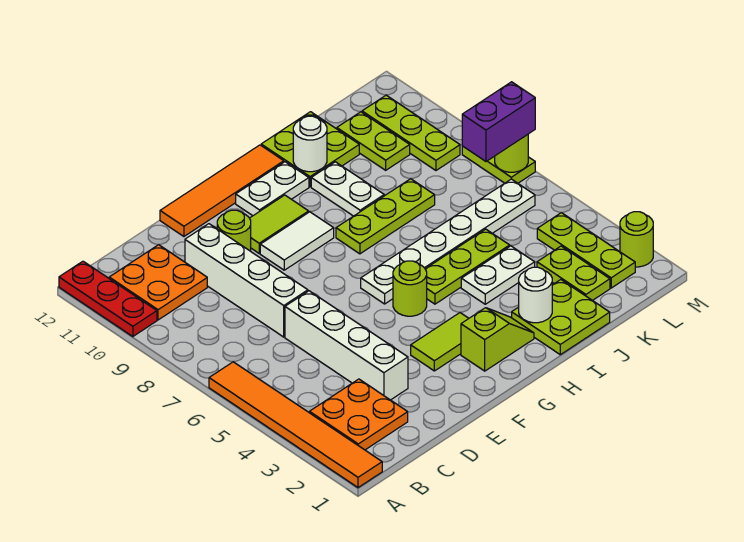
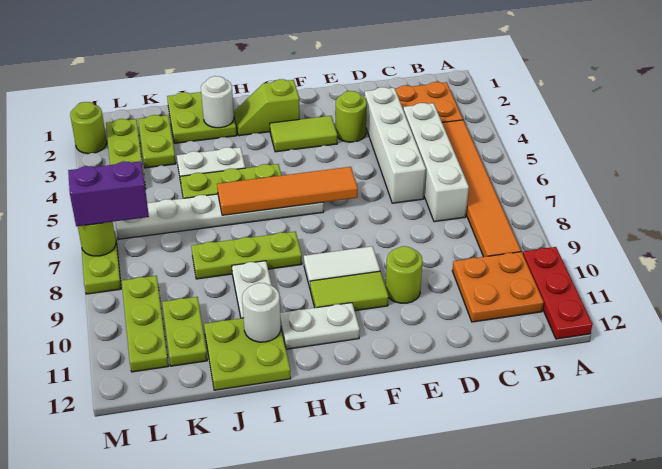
orange 1x6 tile [209,362,382,488] -> orange 1x6 tile moved to [442,120,521,257]
white 1x4 brick [185,224,308,337] -> white 1x4 brick moved to [403,103,469,222]
orange 1x4 tile [160,145,284,236] -> orange 1x4 tile moved to [217,167,358,215]
lime 1x1 round brick [393,261,427,316] -> lime 1x1 round brick moved to [336,91,367,142]

